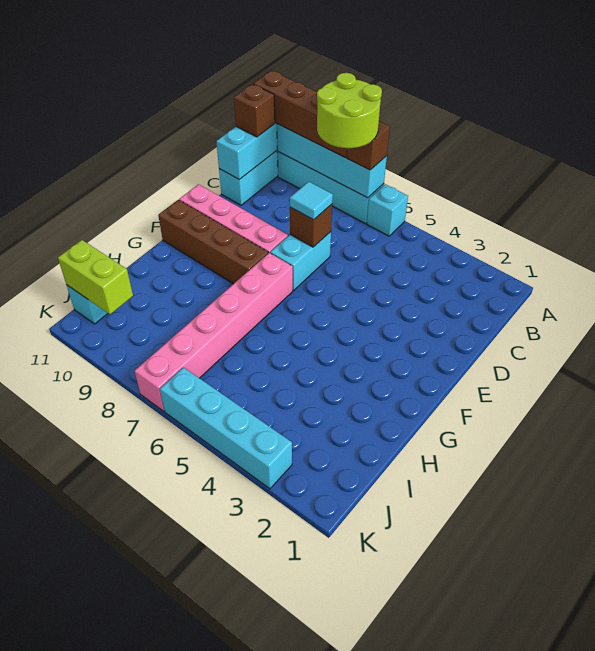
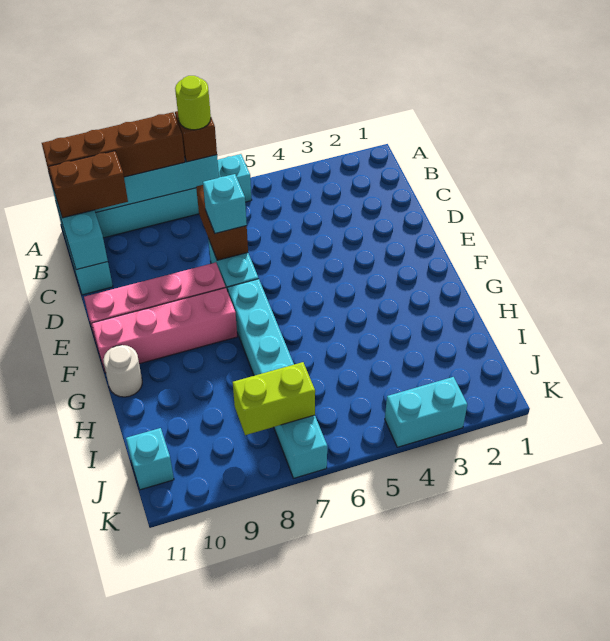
lime 2x2 round brick [317,73,382,148] -> lime 1x1 round brick [175,76,211,130]
brown 1x1 brick [234,84,275,137] -> brown 1x2 brick [49,151,128,218]
brown 1x1 brick [290,204,332,247] -> brown 1x2 brick [196,185,248,260]
cyan 1x1 tile [290,182,333,220] -> cyan 1x1 brick [203,174,247,233]
pink 1x6 brick [135,253,293,411] -> cyan 1x6 brick [228,279,327,478]
brown 1x4 brick [158,200,268,284] -> pink 1x4 brick [92,288,237,373]
none -> white 1x1 round brick [103,345,142,397]
lime 1x2 brick [58,240,133,314] -> lime 1x2 brick moved to [233,362,315,435]
cyan 1x4 brick [160,367,292,489] -> cyan 1x2 brick [385,377,467,447]

